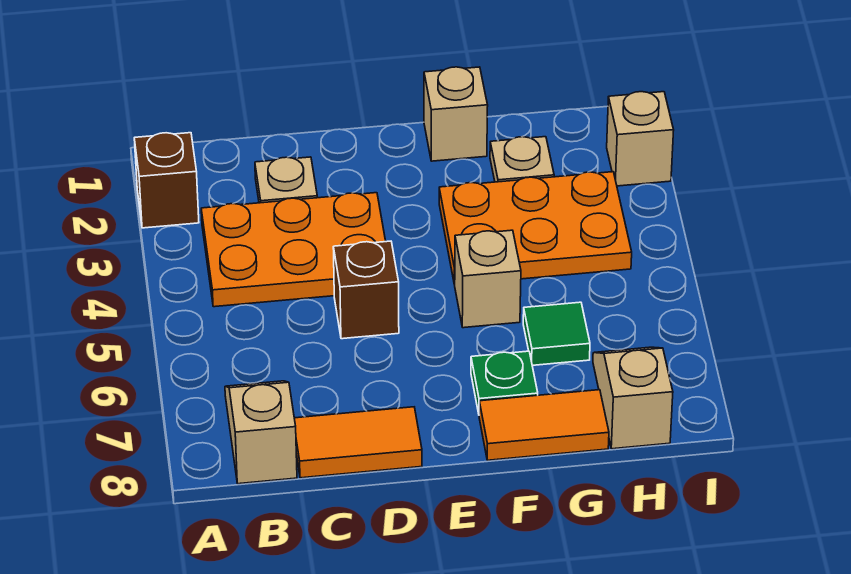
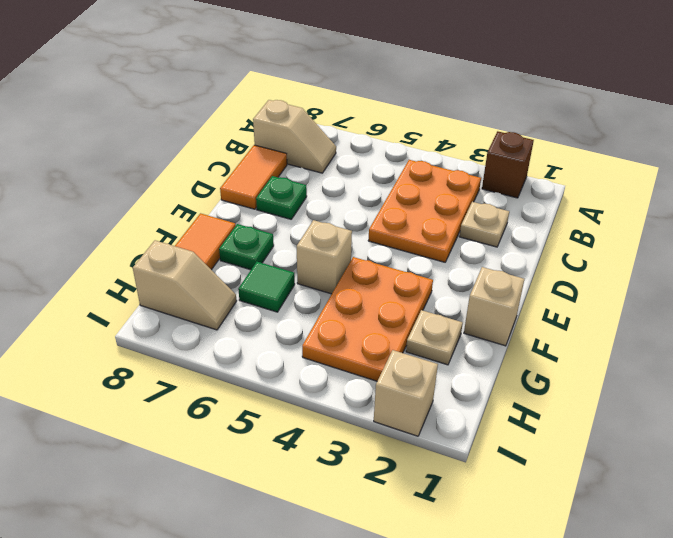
brown 1x1 brick [333,241,399,339] -> none
none -> green 1x1 plate [256,176,307,219]

